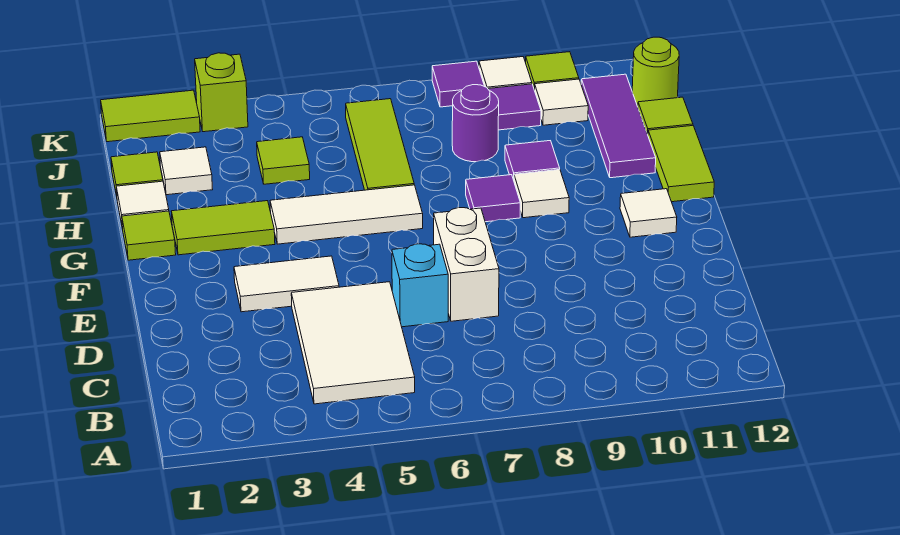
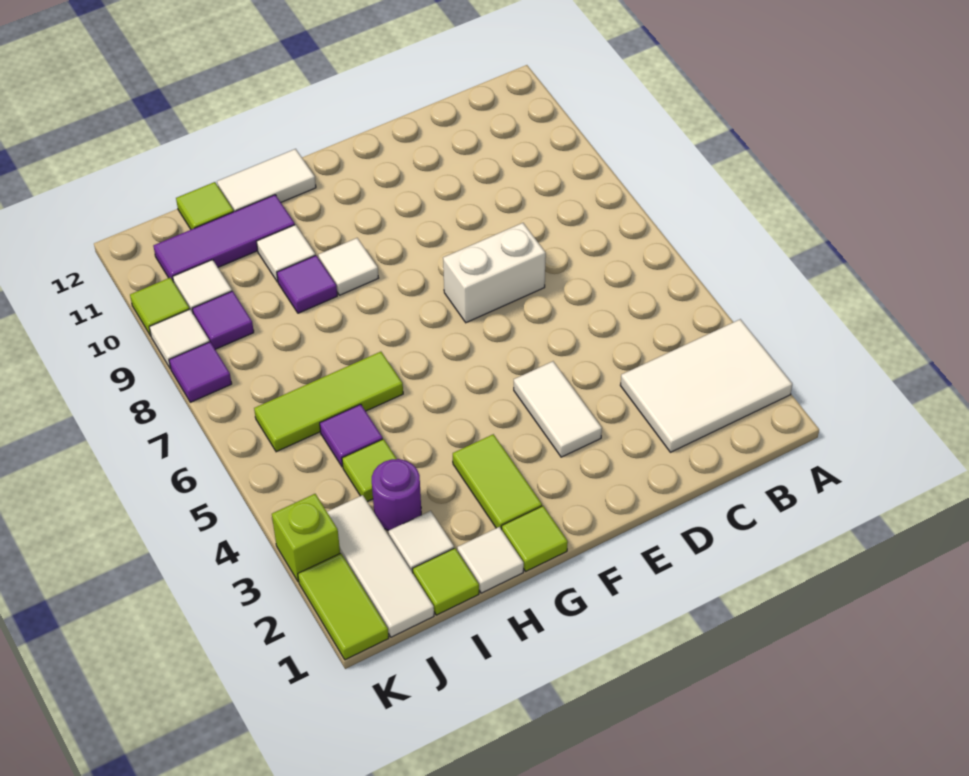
white 2x3 tile [291,282,415,404] -> white 2x3 tile moved to [620,319,792,452]
cyan 1x1 brick [392,244,448,327] -> none
white 1x1 tile [620,189,677,237] -> white 1x1 tile moved to [257,225,315,282]
white 1x3 tile [270,185,423,244] -> white 1x3 tile moved to [327,495,434,637]
purple 1x1 tile [466,175,520,222] -> purple 1x1 tile moved to [320,404,383,467]
lime 1x2 tile [648,126,714,202] -> white 1x2 tile [217,149,316,212]
purple 1x1 round brick [452,85,499,162] -> purple 1x1 round brick moved to [372,459,421,531]
lime 1x1 round brick [632,37,679,107] -> none

